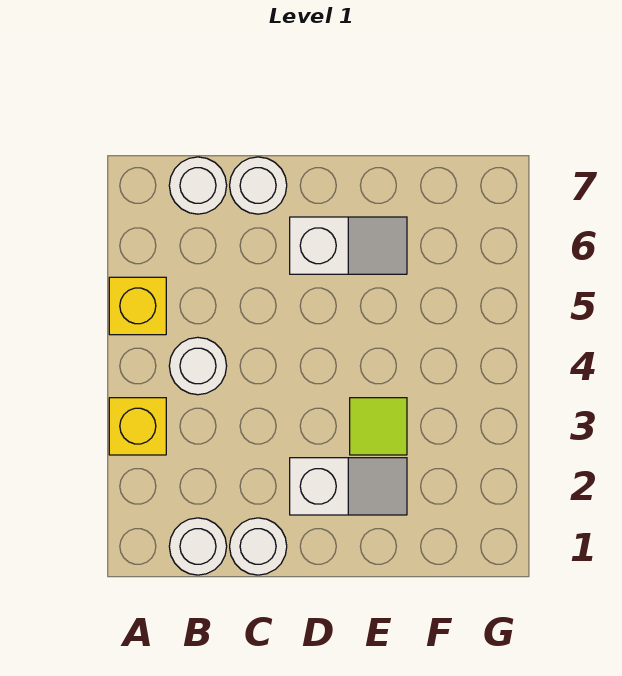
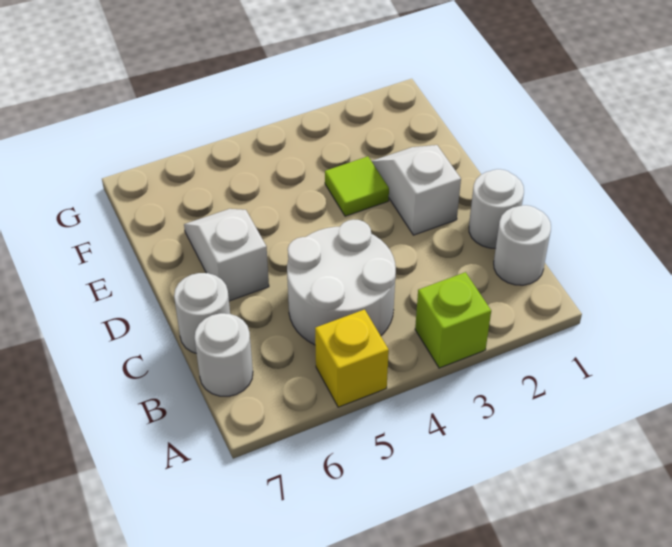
yellow 1x1 brick [109,398,166,455] -> lime 1x1 brick [415,272,491,368]
white 1x1 round brick [169,337,227,395] -> white 2x2 round brick [287,219,396,345]

